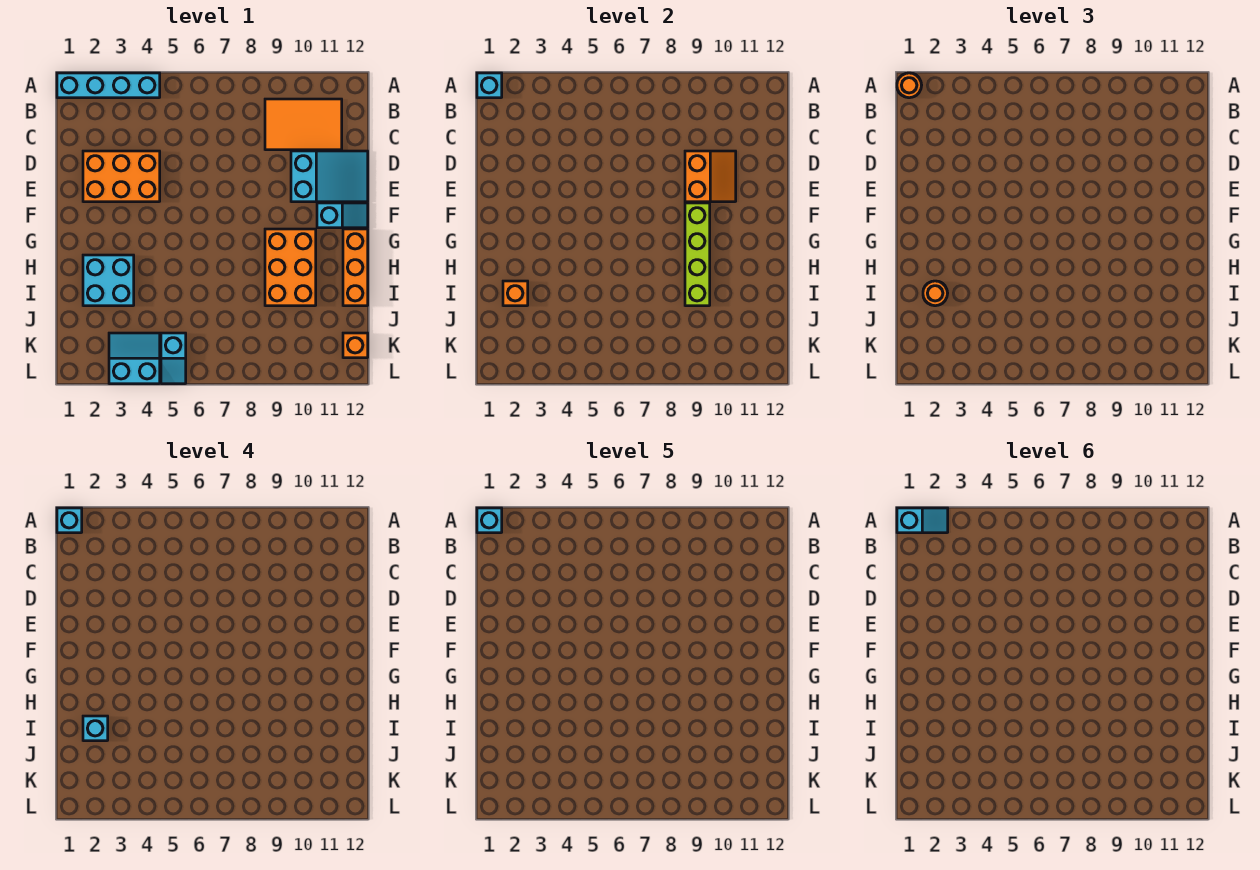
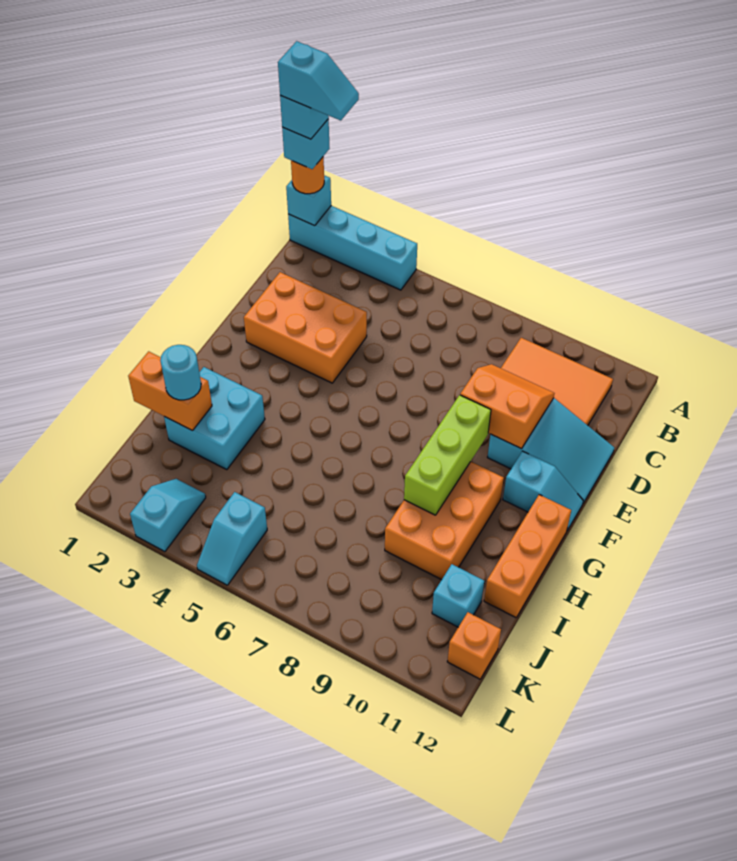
orange 2x2 slope [685,151,736,202] -> orange 2x2 slope turned to [460,364,555,449]
lime 1x4 brick [685,203,710,306] -> lime 1x3 brick [404,395,491,515]
orange 1x1 brick [503,281,528,306] -> orange 1x2 brick [128,351,212,431]
orange 1x1 round brick [923,281,948,306] -> cyan 1x1 round brick [160,345,201,400]
cyan 1x1 brick [83,716,108,741] -> cyan 1x1 brick moved to [432,564,484,627]
cyan 2x2 slope [109,333,160,384] -> cyan 1x2 slope [130,479,206,552]

